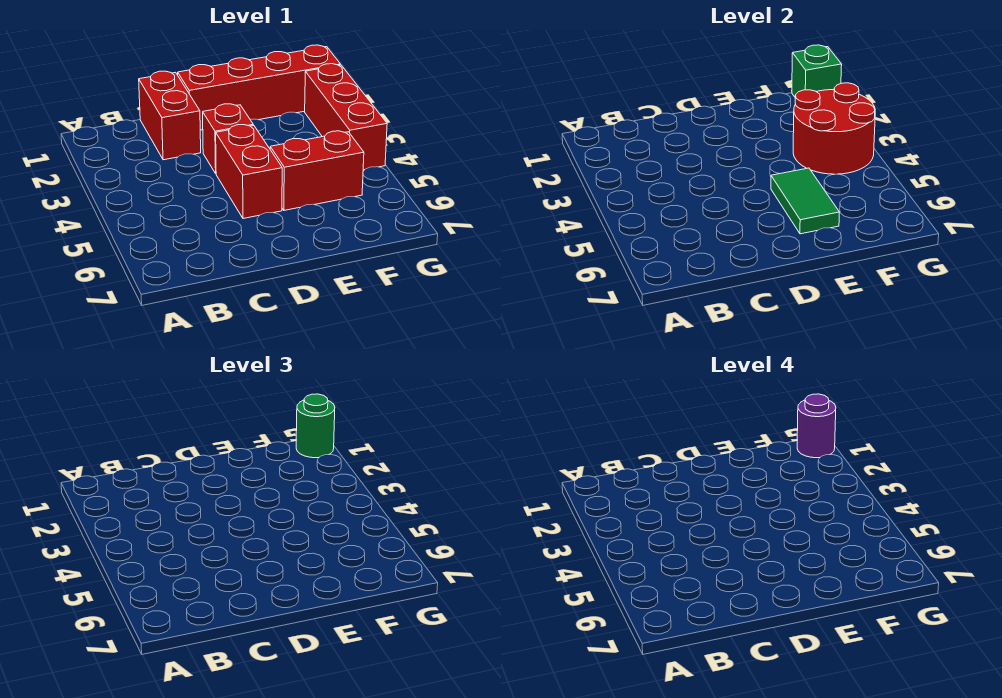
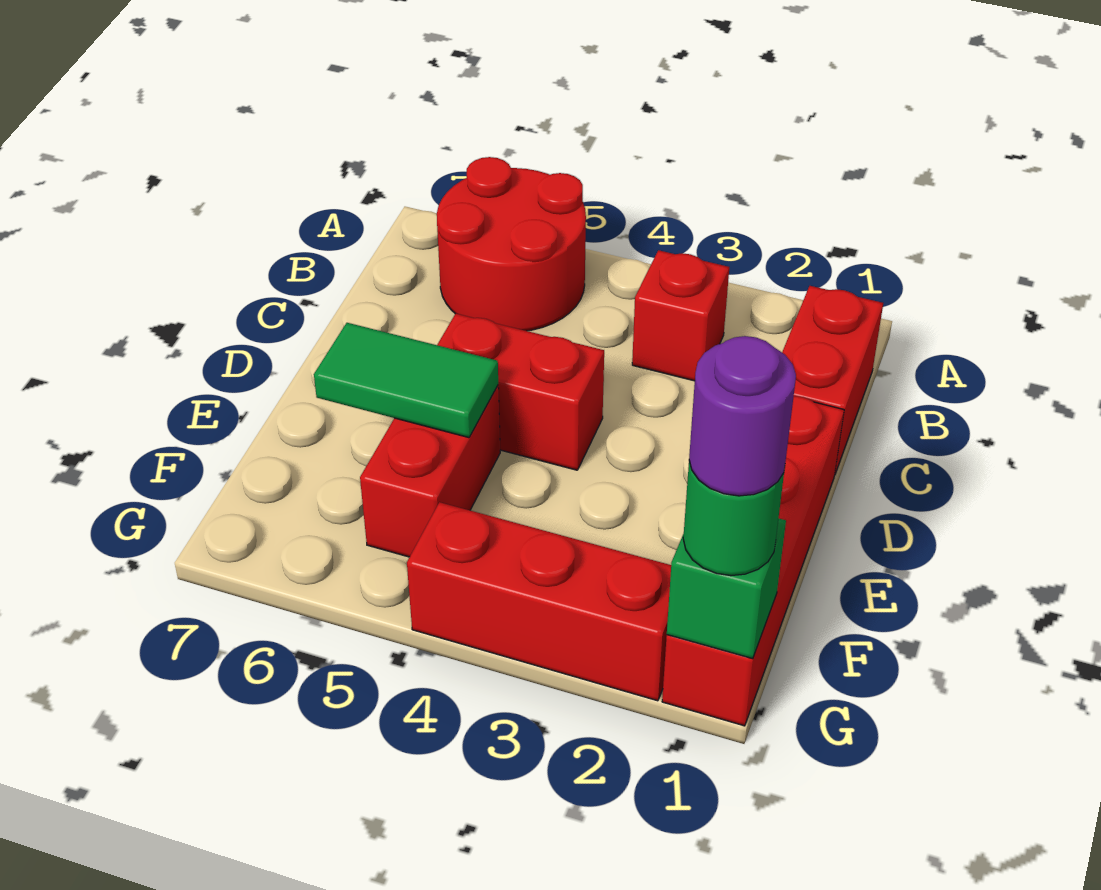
red 1x2 brick [139,71,201,160] -> red 1x2 brick turned to [782,286,883,474]
red 1x1 brick [203,104,253,173] -> red 1x1 brick moved to [632,250,729,381]
red 2x2 round brick [793,83,875,174] -> red 2x2 round brick moved to [437,157,586,331]

